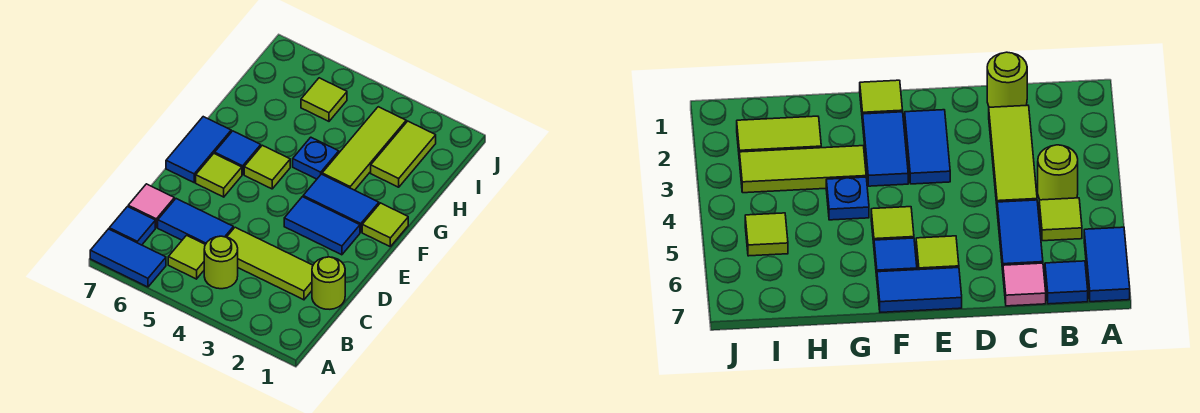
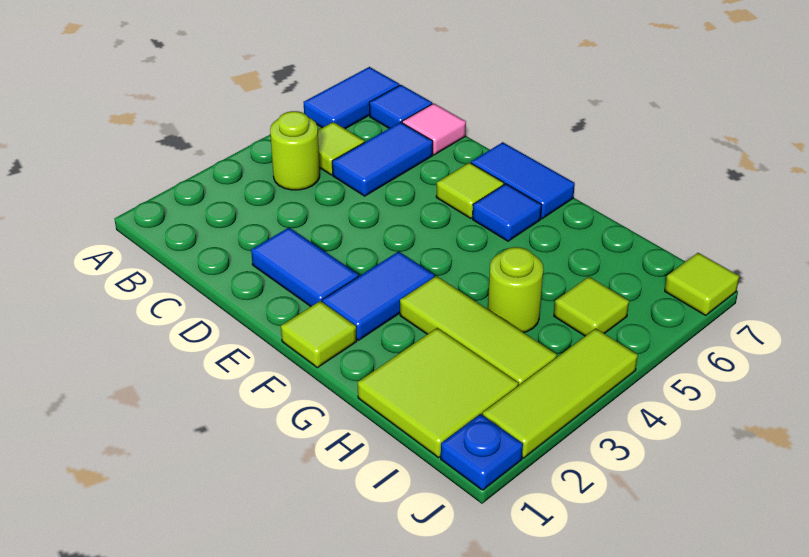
lime 1x1 round brick [312,257,345,309] -> lime 1x1 round brick moved to [488,247,543,333]
lime 1x3 tile [227,227,313,300] -> lime 1x3 tile moved to [483,329,638,458]
blue 1x2 tile [284,197,360,255] -> blue 1x2 tile turned to [251,228,359,306]
lime 1x1 tile [244,145,290,189] -> lime 1x1 tile moved to [665,253,739,315]
blue 1x1 plate [293,137,339,179] -> blue 1x1 plate moved to [441,414,523,490]
lime 1x2 tile [371,121,436,187] -> lime 2x2 tile [358,328,519,458]

